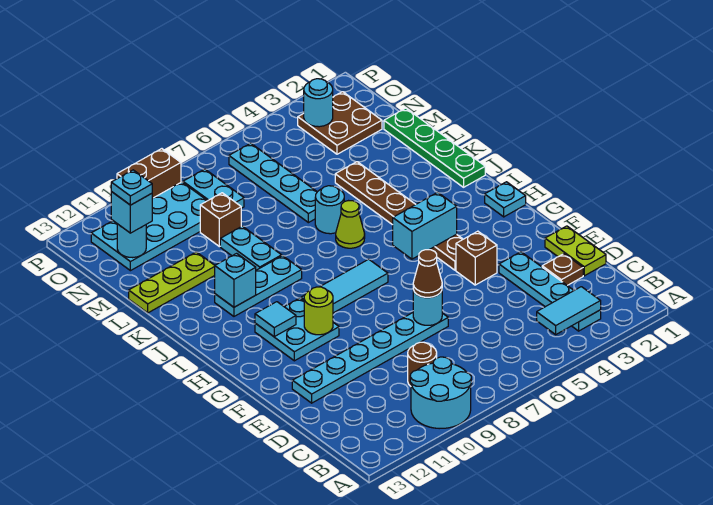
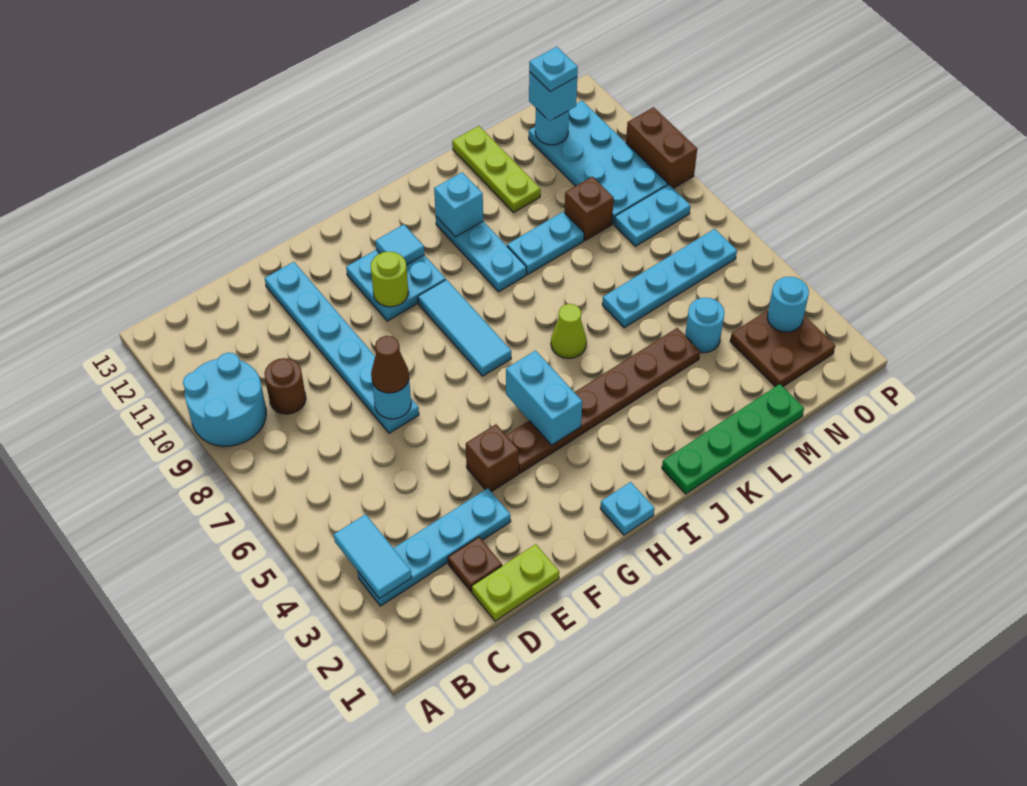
cyan 1x1 round brick [315,186,344,234] -> cyan 1x1 round brick moved to [685,298,724,353]

